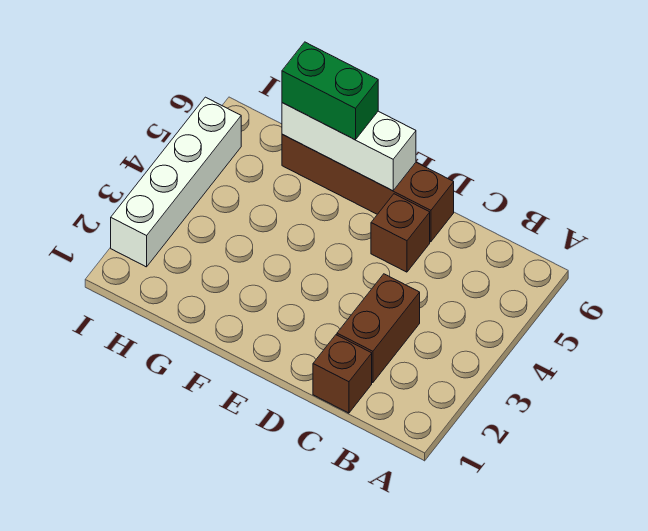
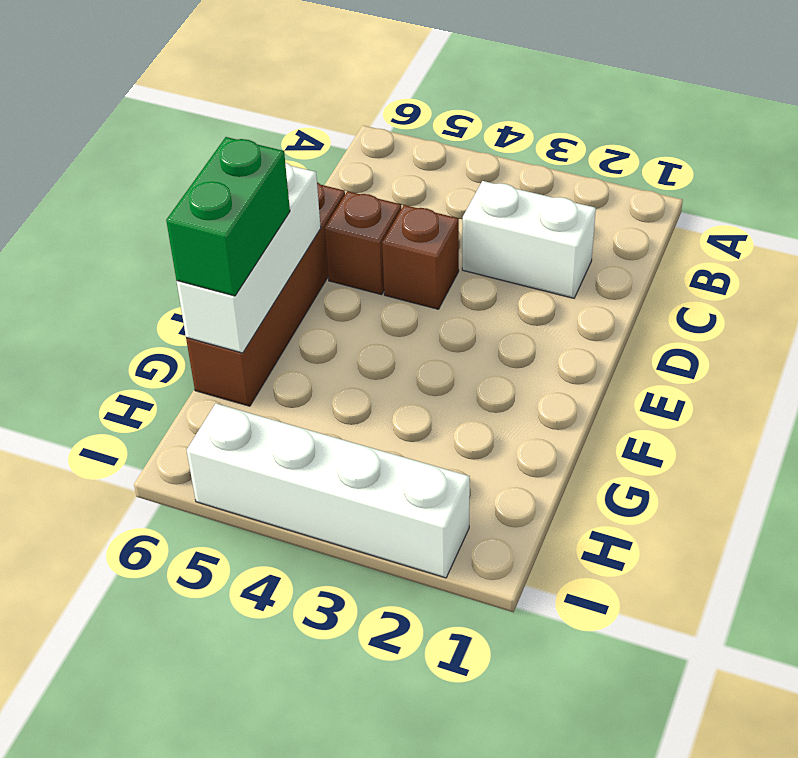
brown 1x1 brick [313,335,372,413] -> brown 1x1 brick moved to [382,205,459,309]
brown 1x2 brick [337,274,420,383] -> white 1x2 brick [462,181,596,298]

